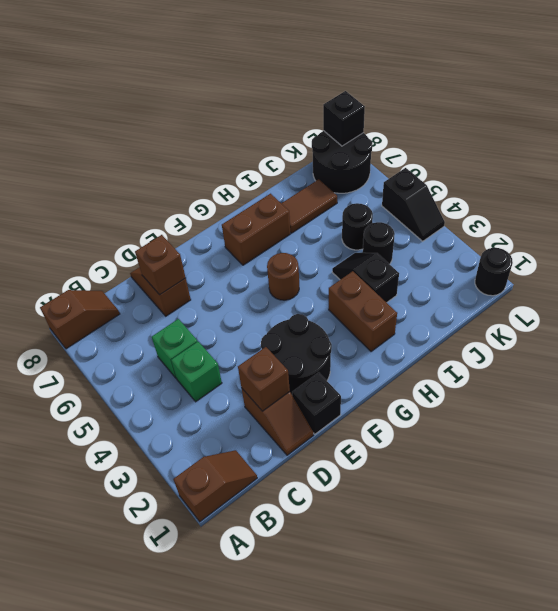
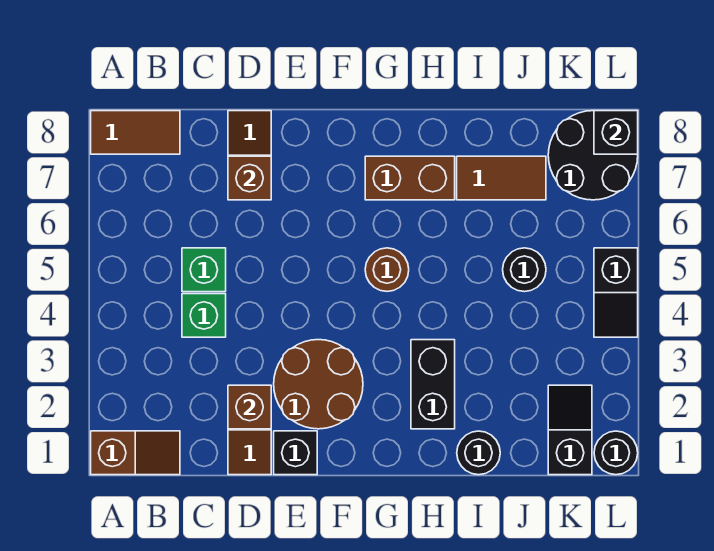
brown 1x2 slope [40,290,120,349] -> brown 1x2 tile [91,111,180,154]
black 2x2 round brick [261,314,332,394] -> brown 2x2 round brick [274,340,363,429]
brown 1x2 brick [329,271,397,352] -> black 1x2 brick [411,340,455,429]
black 1x2 slope [332,253,399,303] -> black 1x2 slope moved to [548,385,592,475]
black 1x1 round brick [363,222,395,264] -> black 1x1 round brick moved to [457,431,500,475]

